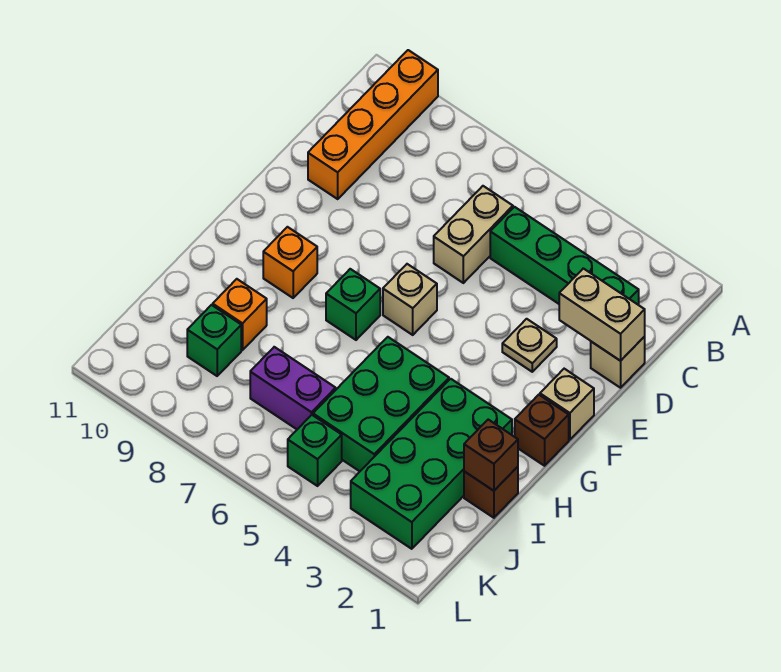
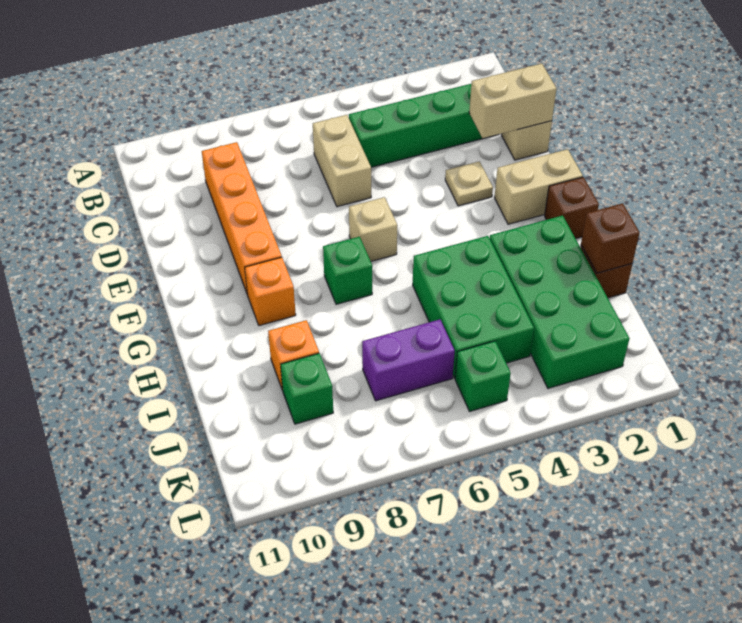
orange 1x4 brick [308,50,438,199] -> orange 1x4 brick moved to [202,142,282,295]
tan 1x1 brick [540,369,594,440] -> tan 1x2 brick [494,149,583,224]

